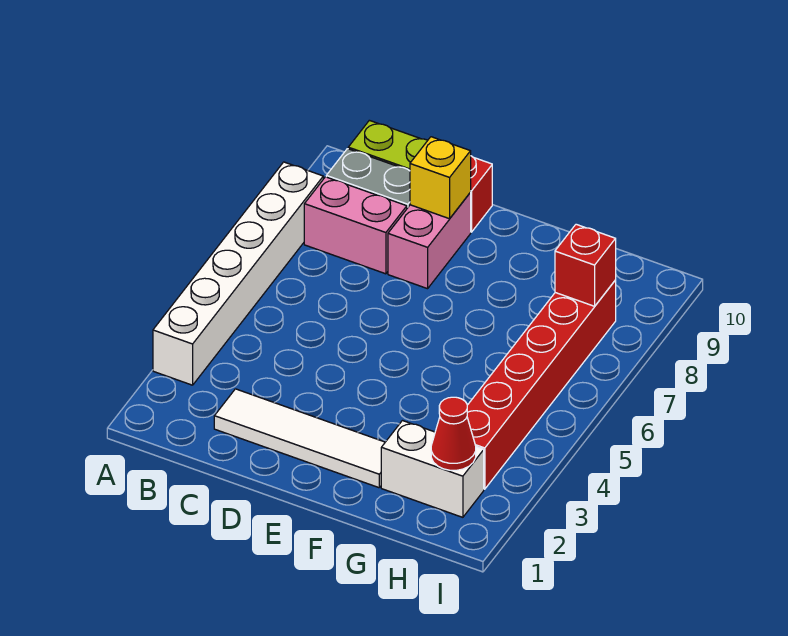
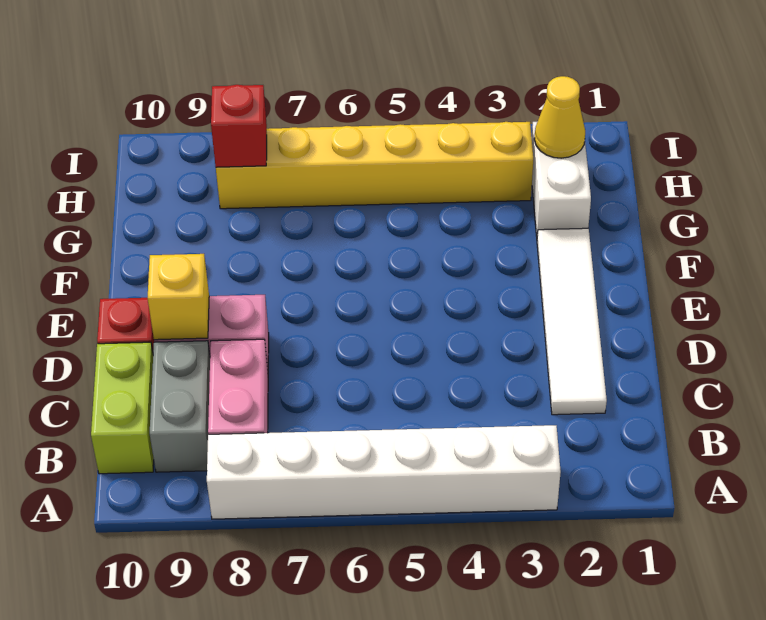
red 1x1 cone [431,397,476,470] -> yellow 1x1 cone [534,76,585,158]
red 1x6 brick [467,280,616,489] -> yellow 1x6 brick [216,122,533,209]

